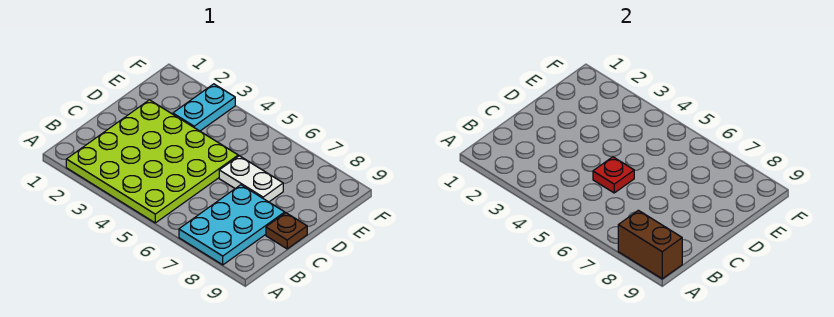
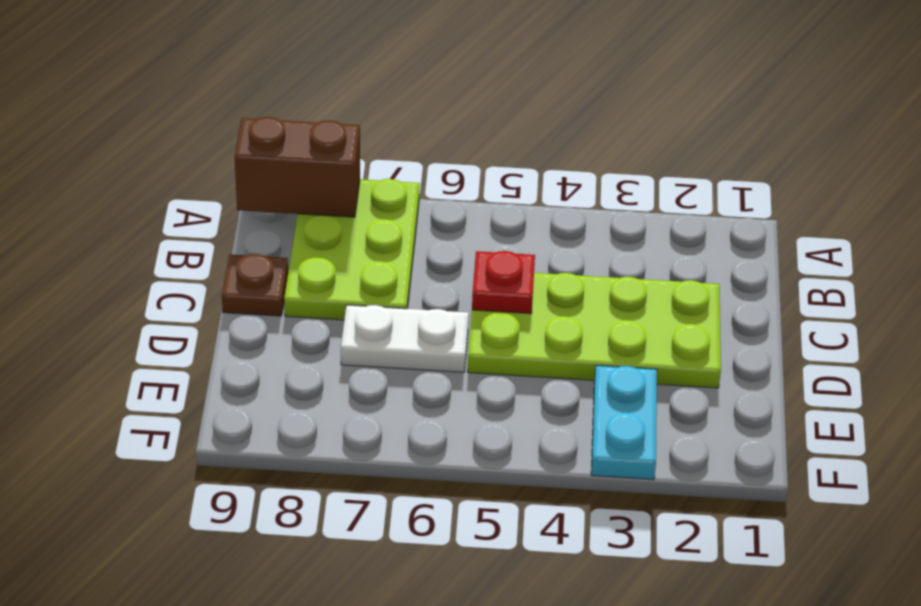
lime 4x4 plate [66,100,238,223] -> lime 2x4 plate [468,273,721,388]
cyan 2x3 plate [179,185,285,265] -> lime 2x3 plate [284,179,420,320]

